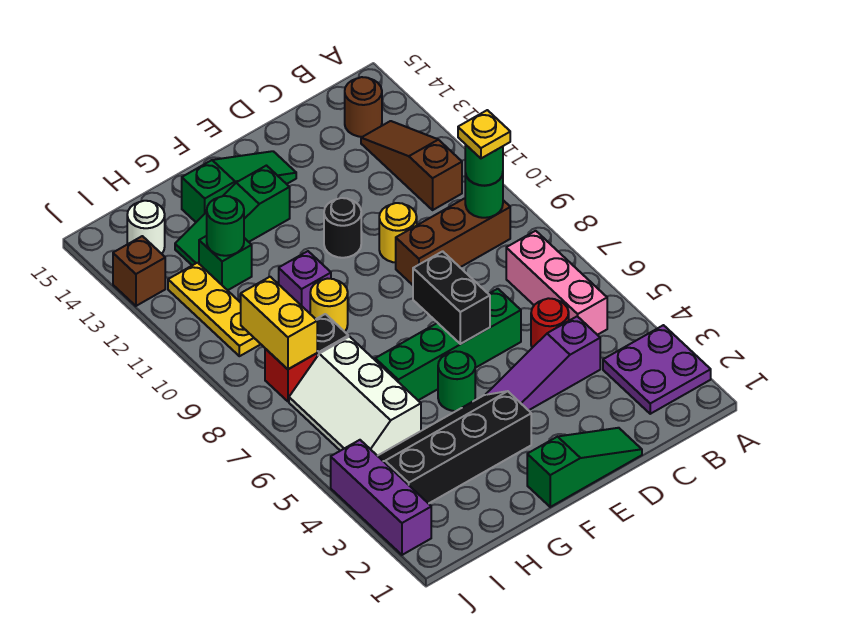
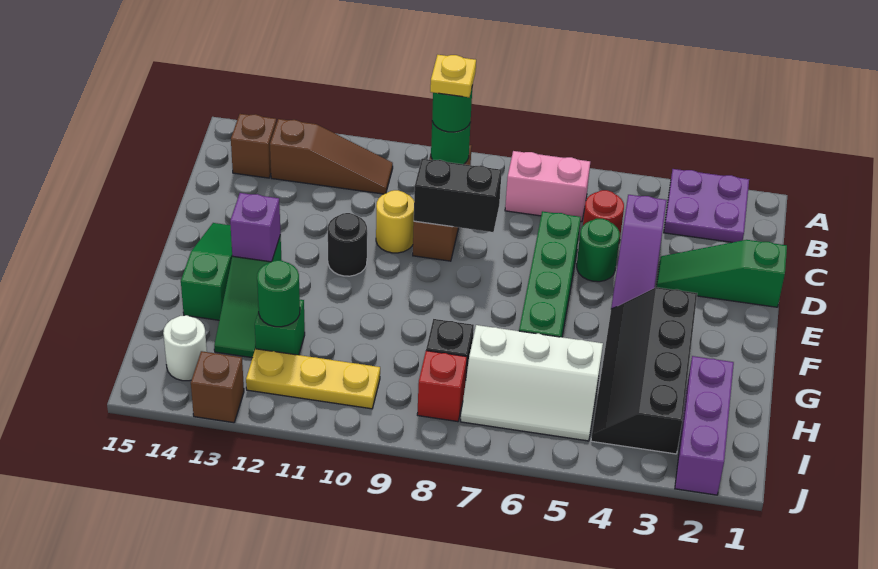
pink 1x3 brick [506,231,607,335] -> pink 1x2 brick [505,151,590,222]
brown 1x3 slope [361,121,462,210] -> brown 1x3 slope turned to [270,119,393,194]
brown 1x1 round brick [345,77,382,137] -> brown 1x1 brick [231,114,277,178]
green 1x3 slope [527,428,642,507] -> green 1x3 slope turned to [657,240,787,307]
black 1x2 brick [413,251,490,344] -> black 1x2 brick moved to [414,159,502,232]
green 1x1 round brick [438,351,475,411] -> green 1x1 round brick moved to [577,219,620,282]
yellow 1x1 round brick [310,279,348,332] -> none
purple 1x1 brick [279,251,331,313] -> purple 1x1 brick moved to [230,193,281,262]
yellow 1x2 brick [240,277,317,369] -> none
purple 1x3 brick [331,440,431,555] -> purple 1x3 brick turned to [675,356,734,495]

